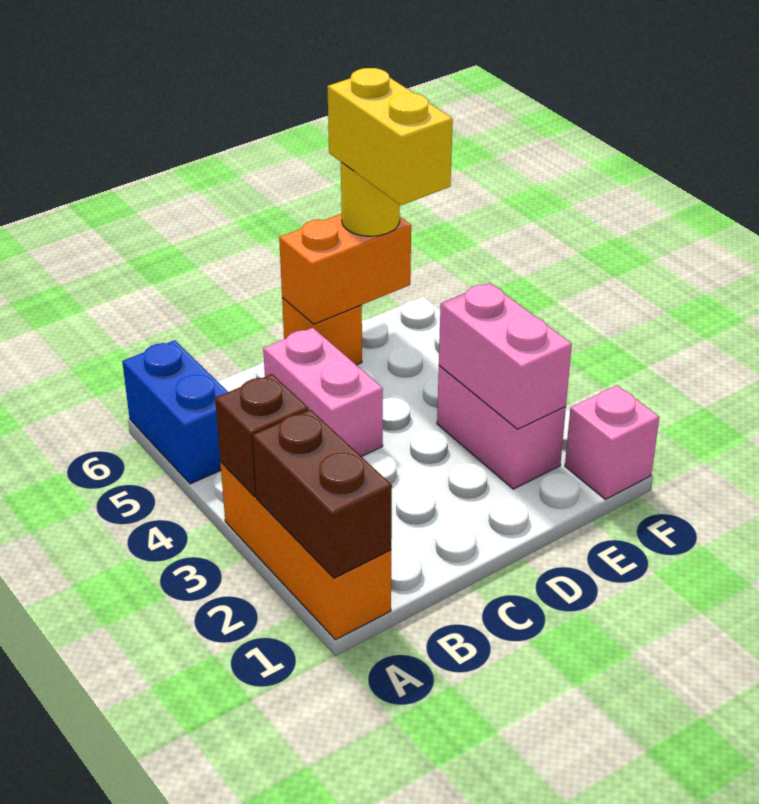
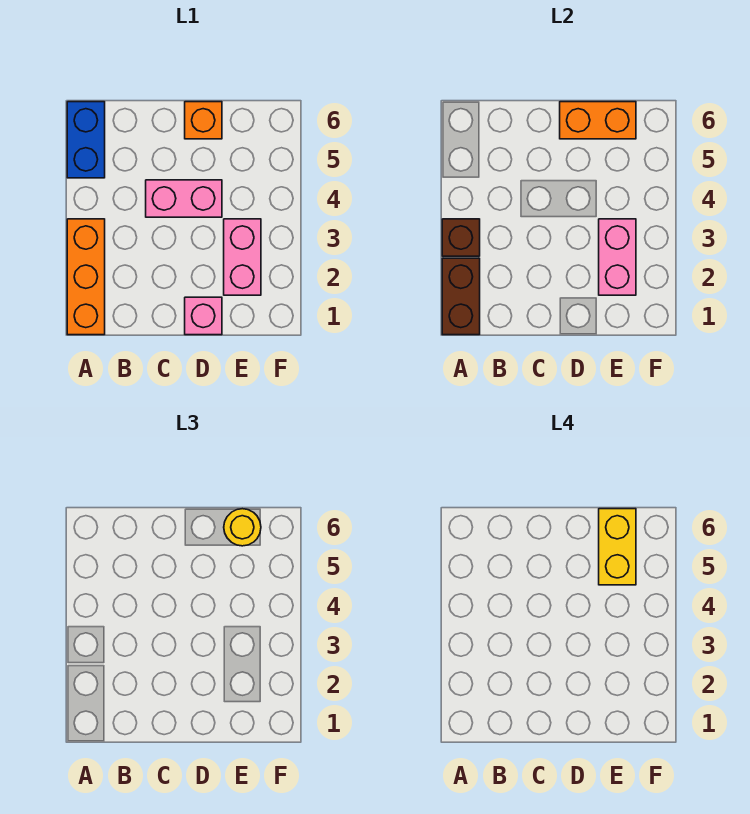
pink 1x2 brick [263,328,383,457] -> pink 1x2 brick turned to [146,180,222,217]
pink 1x1 brick [565,385,659,499] -> pink 1x1 brick moved to [185,297,222,335]

